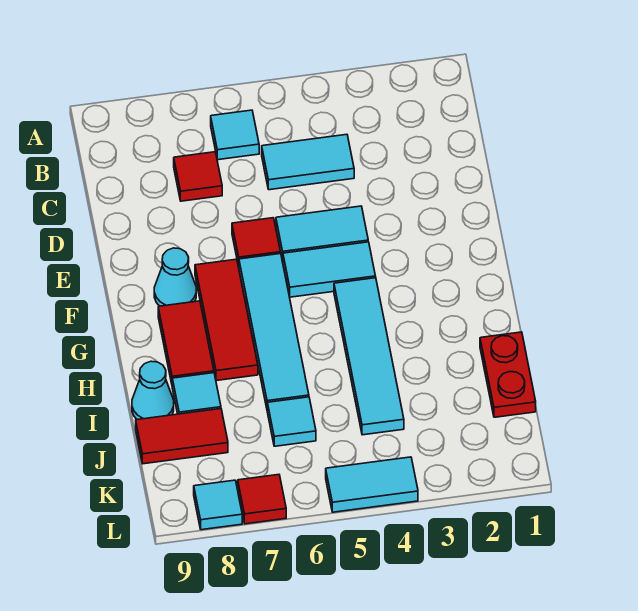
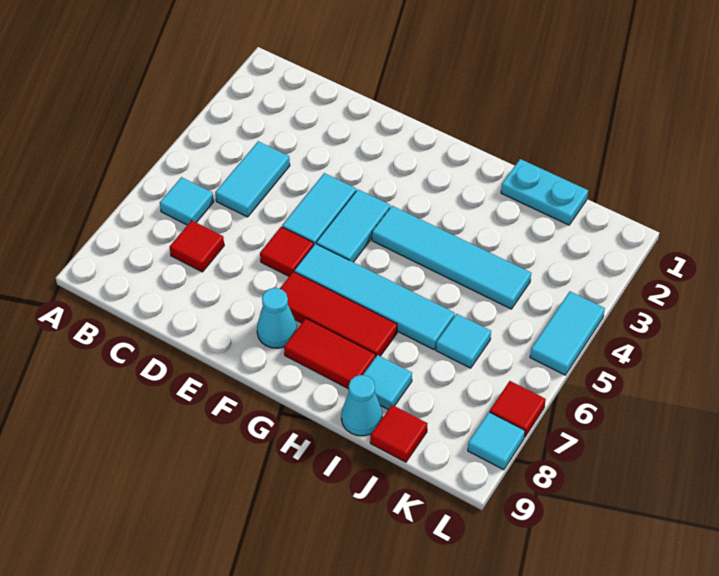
red 1x2 plate [480,332,536,417] -> cyan 1x2 plate [501,159,588,225]
red 1x2 tile [136,409,228,464] -> red 1x1 tile [370,405,428,462]

